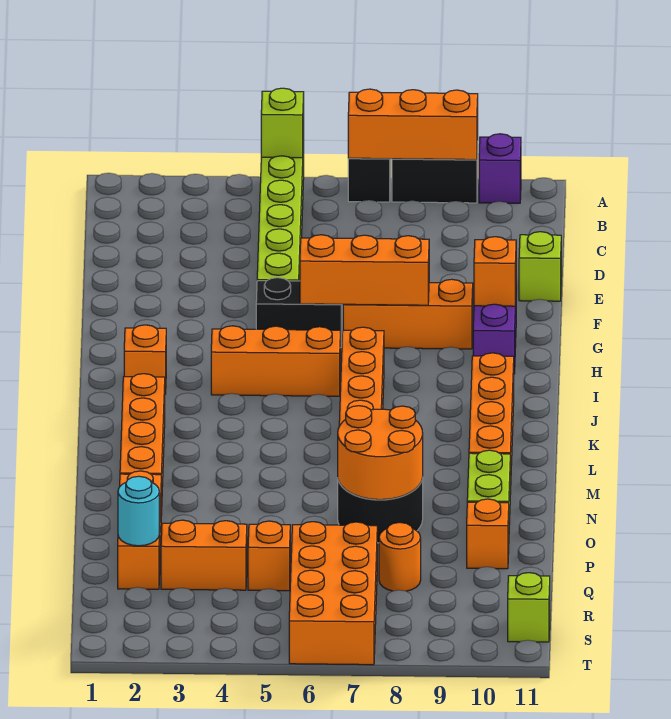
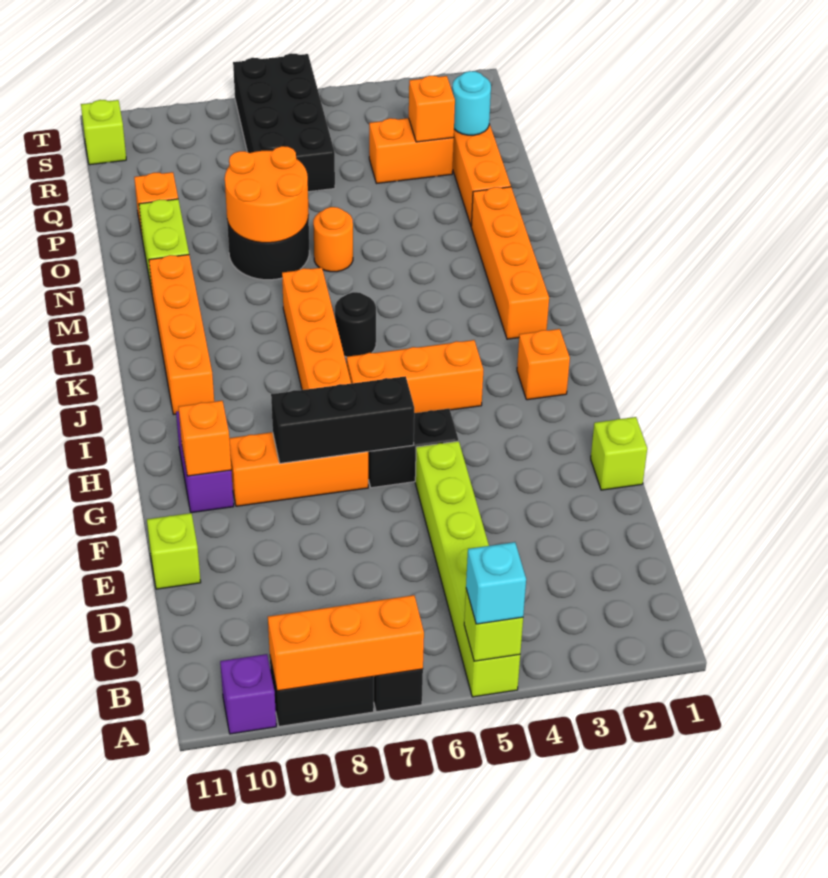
none -> cyan 1x1 brick [466,542,526,624]
none -> lime 1x1 brick [591,417,647,490]
orange 1x3 brick [300,235,429,305] -> black 1x3 brick [271,376,414,463]
none -> black 1x1 round brick [335,292,376,357]
orange 1x1 brick [248,521,290,591] -> orange 1x1 brick moved to [409,76,455,142]
orange 2x4 brick [289,522,377,665] -> black 2x4 brick [233,53,335,192]
orange 1x1 round brick [379,523,421,591] -> orange 1x1 round brick moved to [313,207,353,272]

